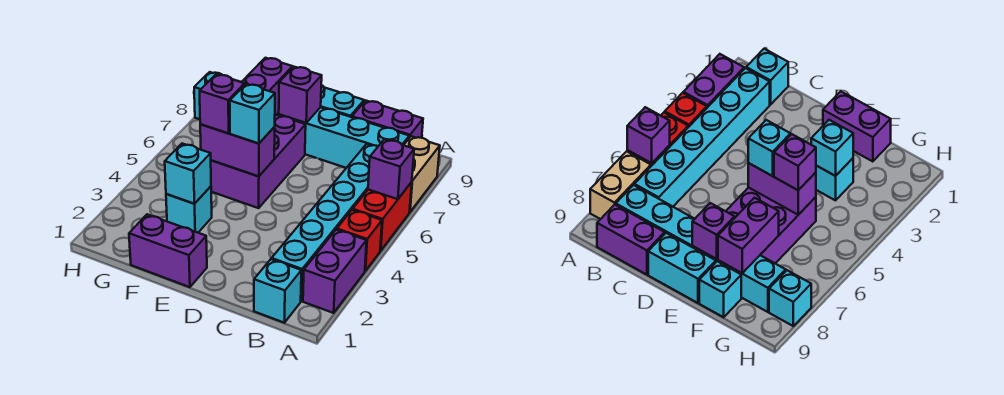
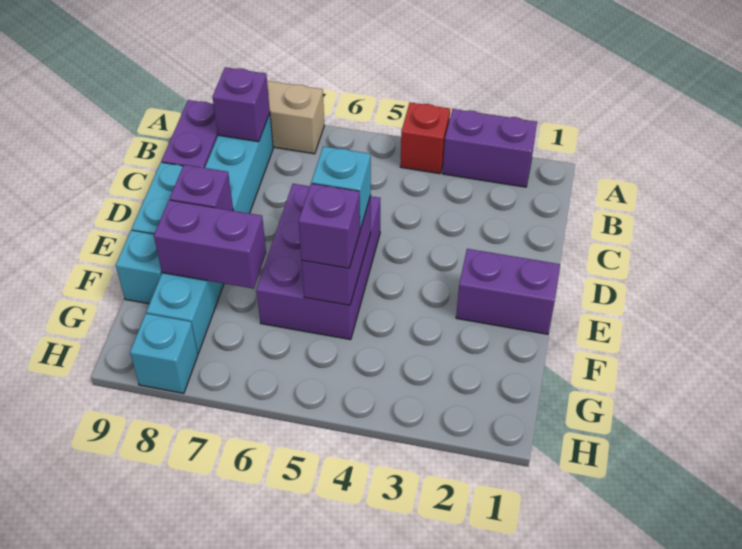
red 1x2 brick [353,182,412,251] -> none
purple 1x1 brick [368,139,414,199] -> purple 1x1 brick moved to [213,67,270,142]
cyan 1x1 brick [254,259,301,323] -> none
cyan 1x6 brick [272,144,378,301] -> none
purple 1x2 brick [129,214,207,287] -> purple 1x2 brick turned to [456,249,560,334]
purple 2x3 brick [211,115,306,208] -> purple 2x3 brick turned to [256,184,381,340]
cyan 1x1 brick [166,186,212,233] -> none
cyan 1x1 brick [165,144,211,204] -> none

